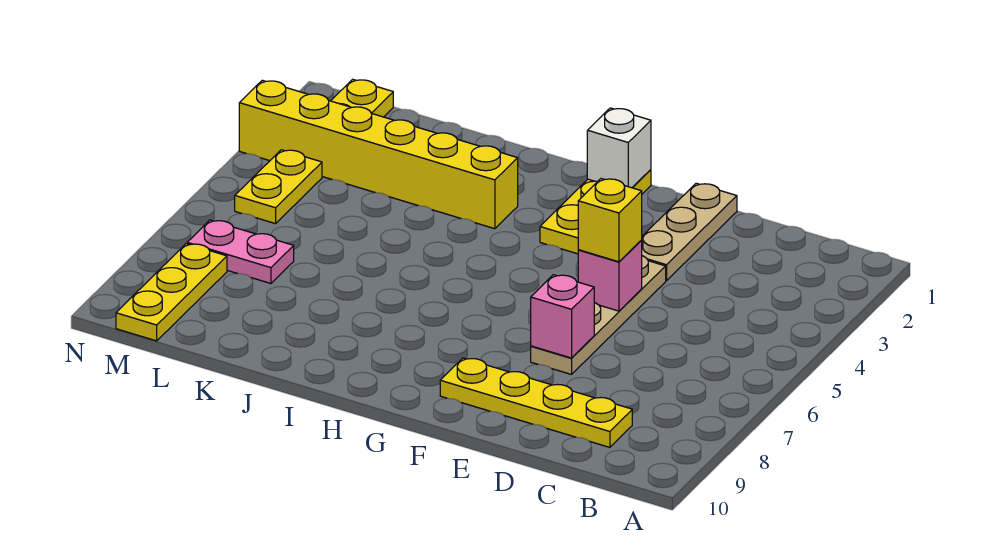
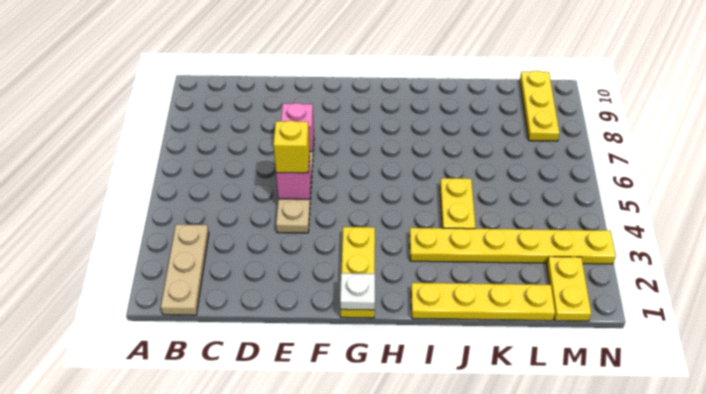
yellow 1x4 plate [440,358,632,447] -> yellow 1x4 plate moved to [411,283,555,321]
tan 1x3 plate [642,183,737,281] -> tan 1x3 plate moved to [161,224,209,315]
white 1x1 brick [587,108,651,188] -> white 1x1 plate [340,273,375,310]
yellow 1x6 brick [239,80,518,229] -> yellow 1x6 plate [410,228,616,264]
pink 1x2 plate [187,220,294,284] -> none
yellow 1x2 plate [235,150,322,224] -> yellow 1x2 plate moved to [440,178,476,229]

